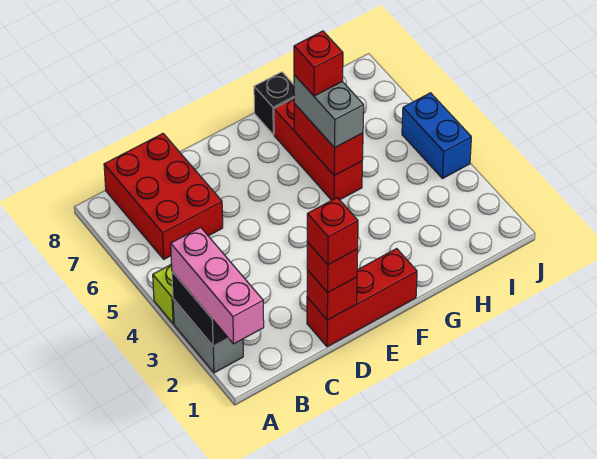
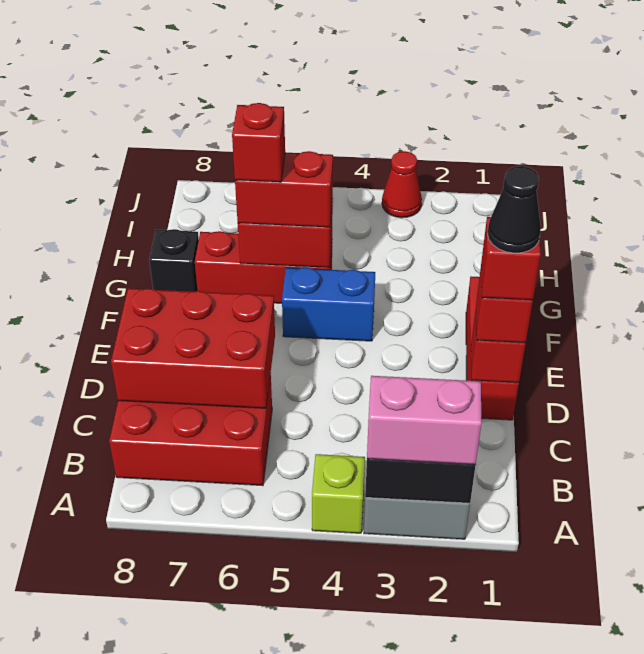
pink 1x3 brick [171,227,264,344] -> pink 1x2 brick [367,376,482,465]
none -> red 2x3 brick [111,288,275,408]
none -> black 1x1 cone [487,166,541,253]
grey 1x2 brick [294,75,364,148] -> red 1x2 brick [235,151,333,227]
none -> red 1x1 cone [382,151,422,218]
blue 1x2 brick [402,93,471,179] -> blue 1x2 brick moved to [282,268,375,341]

